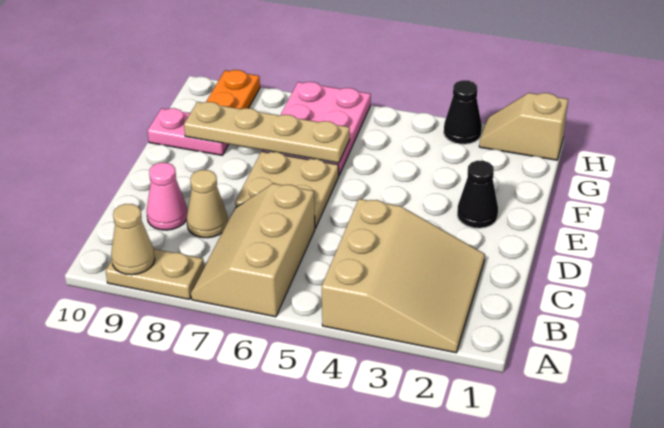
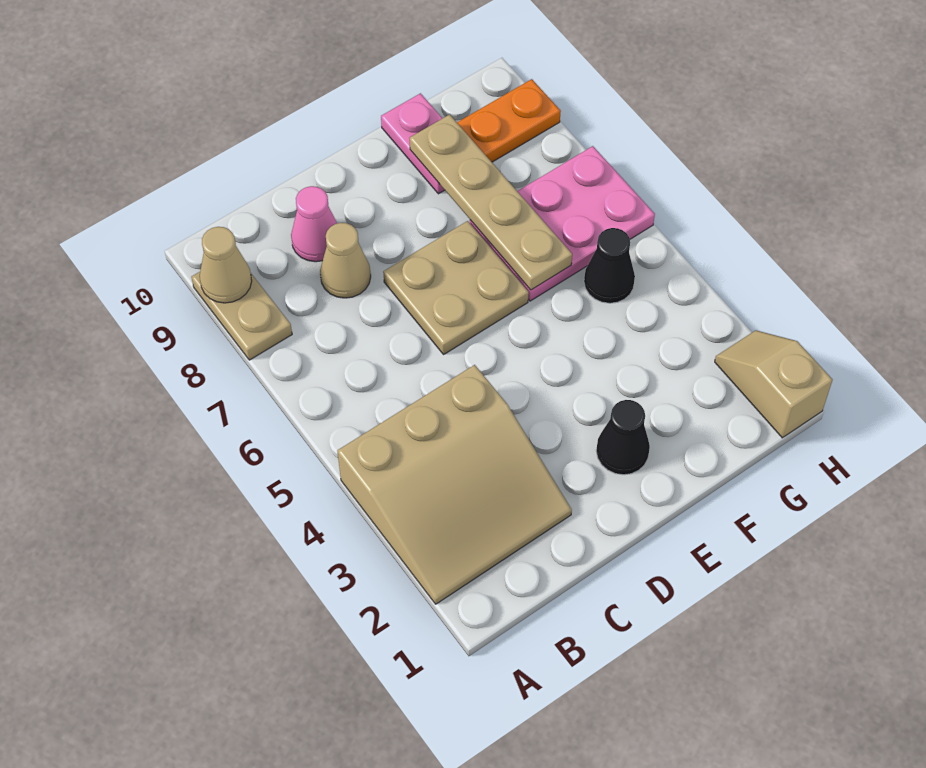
tan 2x3 slope [191,184,315,317] -> none
black 1x1 cone [444,80,482,144] -> black 1x1 cone moved to [584,228,635,303]

